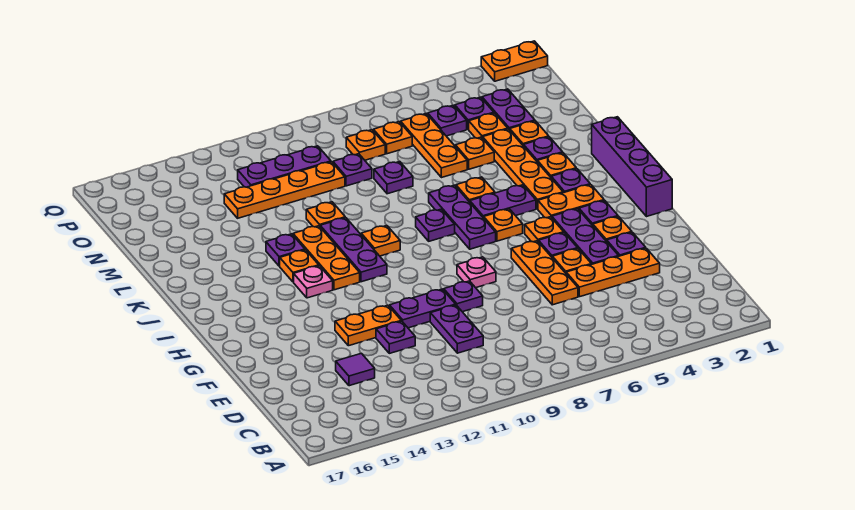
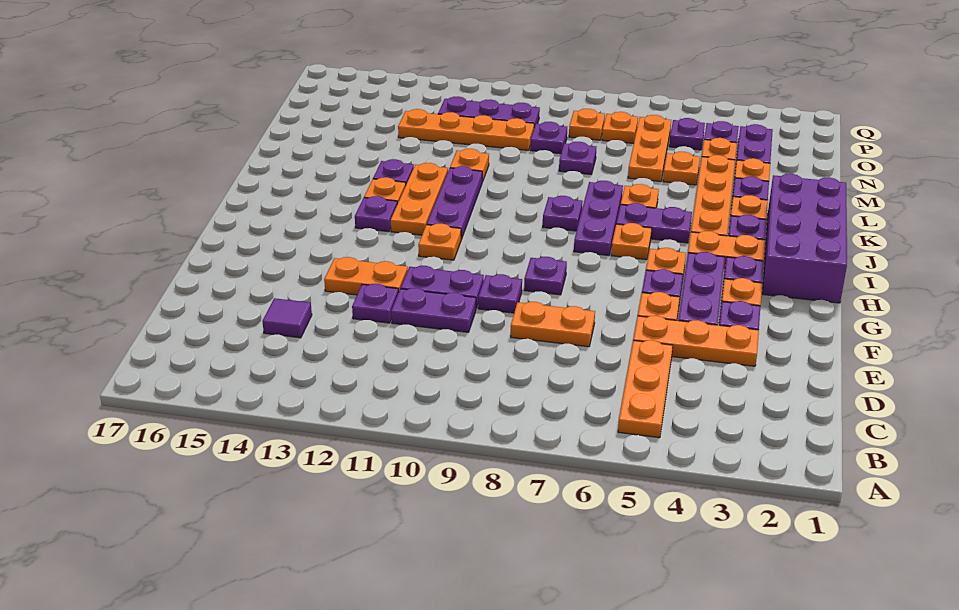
purple 1x2 plate [430,305,483,353] -> purple 1x2 plate turned to [391,288,476,332]
orange 1x3 plate [511,241,578,305] -> orange 1x3 plate moved to [618,340,673,438]
pink 1x1 plate [457,257,496,288] -> purple 1x1 plate [524,257,567,295]
purple 1x4 brick [592,117,672,217] -> purple 2x4 brick [762,174,847,303]
pink 1x1 plate [294,266,333,298] -> purple 1x1 plate [355,196,397,232]
orange 1x1 plate [361,225,400,256] -> orange 1x1 plate moved to [418,224,461,260]
orange 1x2 plate [481,41,548,81] -> orange 1x2 plate moved to [511,302,595,347]

